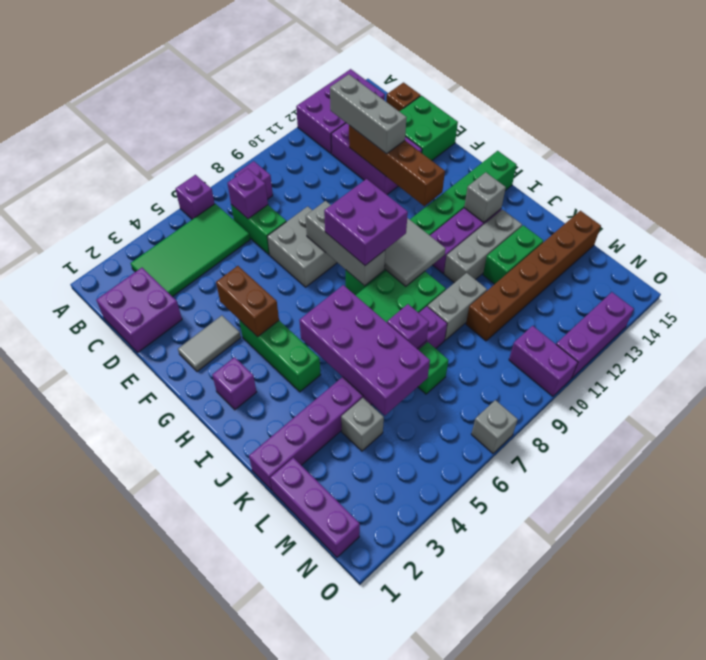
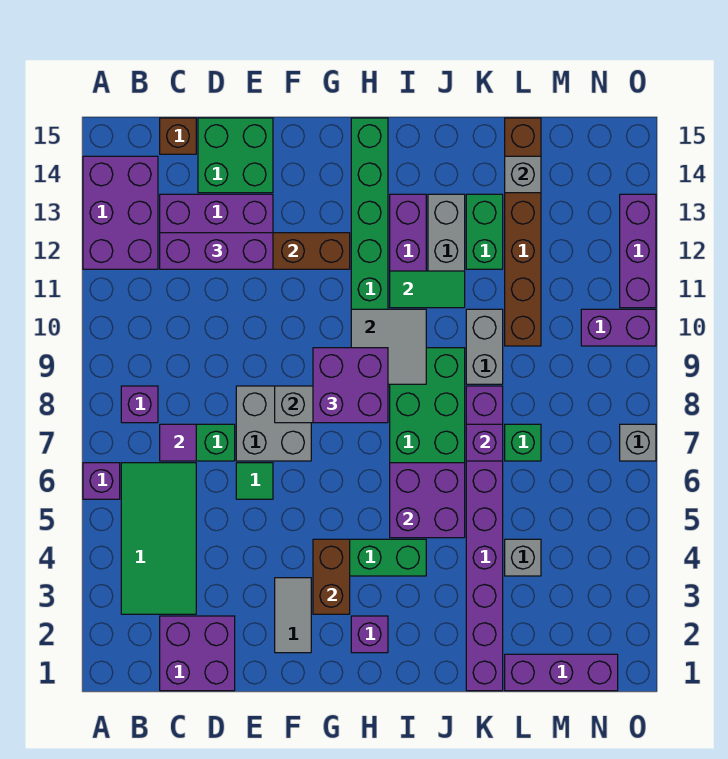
purple 1x1 brick [227,169,268,219] -> purple 1x1 tile [160,424,196,461]
grey 1x3 brick [330,74,407,154] -> purple 1x3 brick [160,233,273,269]
none -> green 1x1 tile [236,463,273,499]
brown 1x2 brick [216,266,279,337] -> brown 1x2 brick turned to [313,539,350,614]
purple 2x4 brick [299,285,430,415] -> purple 2x2 brick [390,463,465,538]
none -> green 1x2 tile [390,271,465,308]
grey 1x1 brick [464,172,506,223] -> grey 1x1 brick moved to [505,156,541,193]

